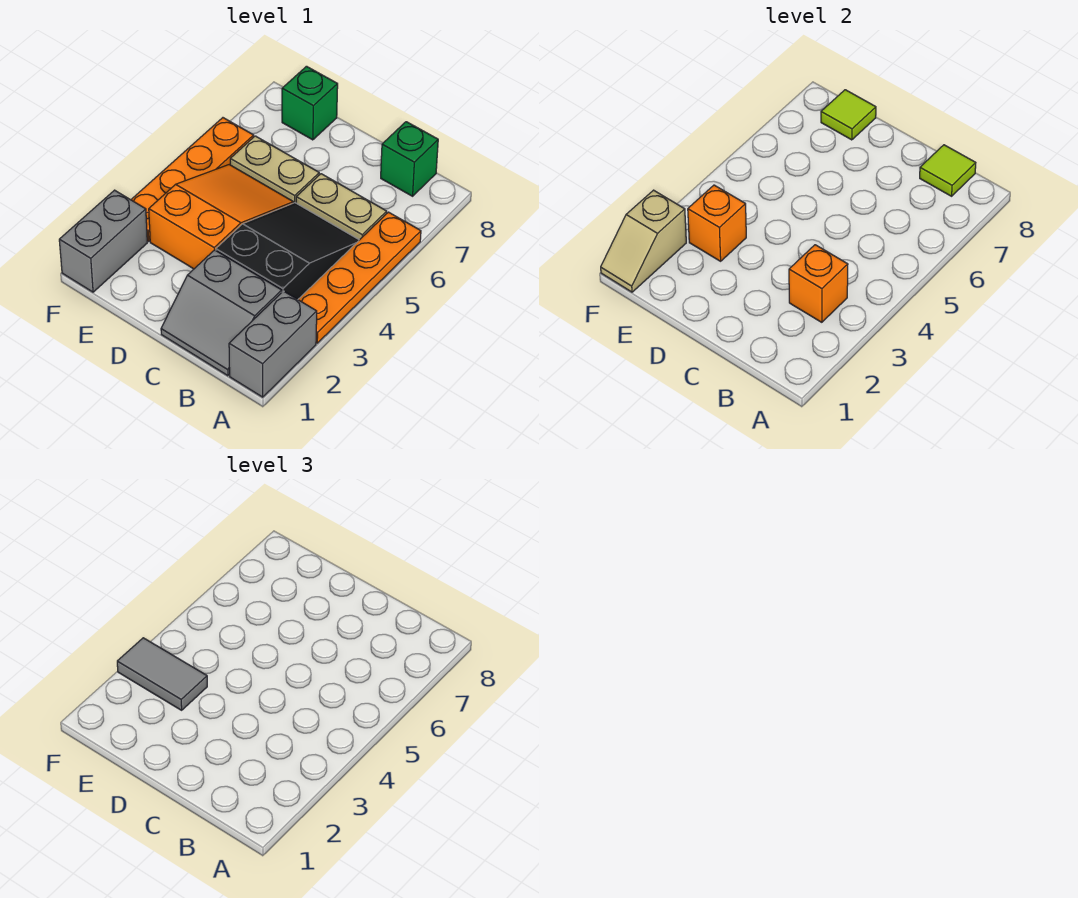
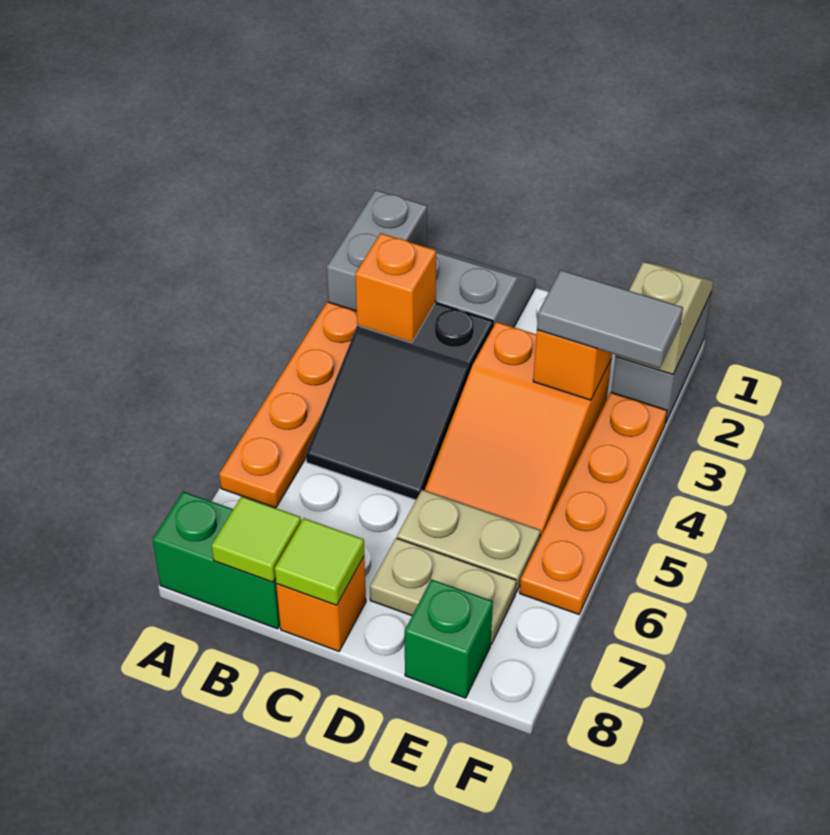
tan 1x2 plate [296,174,387,240] -> tan 1x2 plate moved to [370,538,516,644]
green 1x1 brick [381,122,438,196] -> green 1x2 brick [152,492,280,629]
none -> orange 1x1 brick [276,557,366,651]
lime 1x1 tile [821,90,876,140] -> lime 1x1 tile moved to [275,518,364,605]

